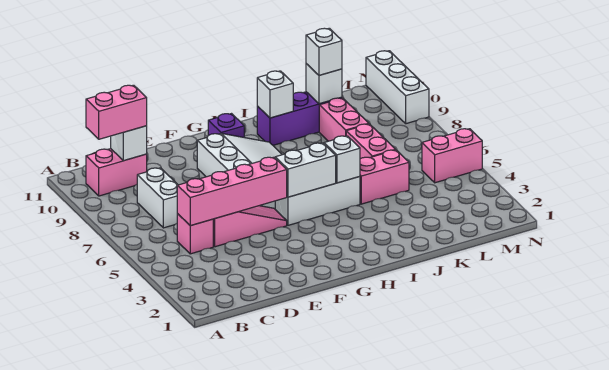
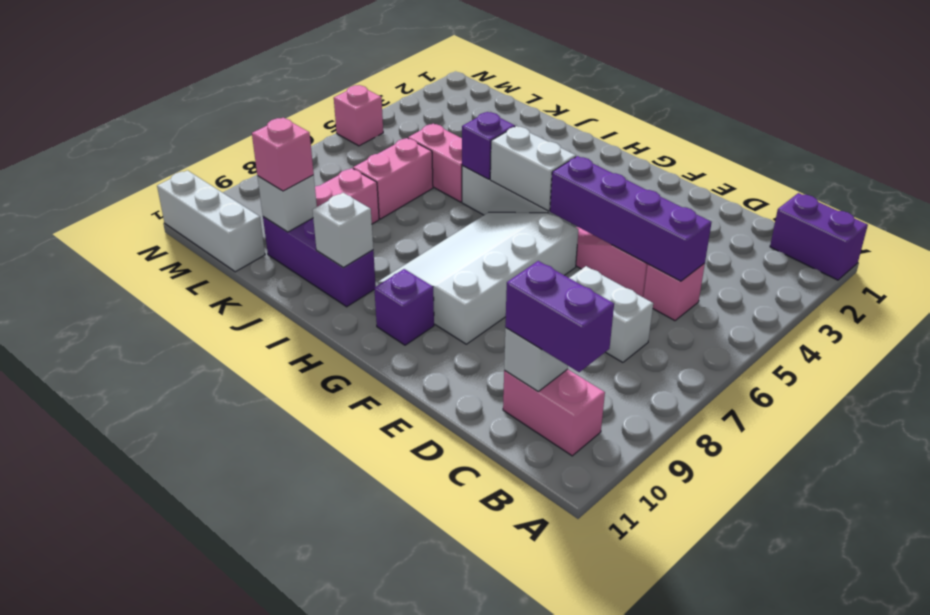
none -> purple 1x2 brick [770,193,868,280]
pink 1x2 brick [86,85,147,139] -> purple 1x2 brick [505,261,614,372]
pink 1x4 brick [177,157,287,226] -> purple 1x4 brick [550,156,712,281]
white 1x2 brick [137,168,178,228] -> white 1x2 brick turned to [570,266,653,362]
white 1x1 brick [324,136,360,183] -> purple 1x1 brick [462,112,515,179]
white 1x1 brick [306,28,342,75] -> pink 1x1 brick [252,118,314,191]
pink 1x2 brick [422,129,482,183] -> pink 1x1 brick [334,85,383,146]
white 1x3 brick [366,51,429,124] -> white 1x3 brick turned to [157,170,265,272]

